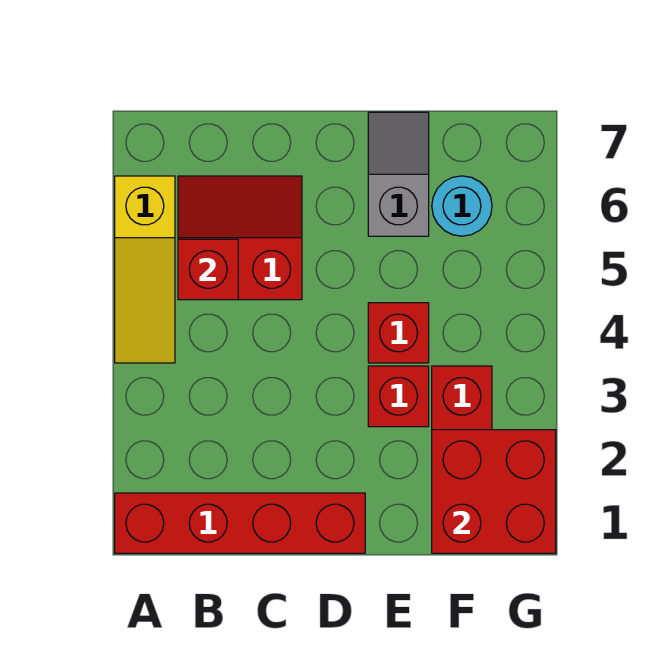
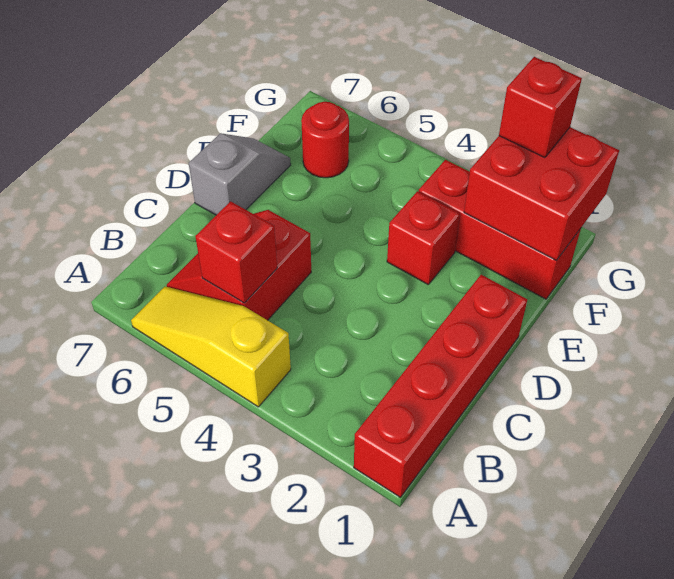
yellow 1x3 slope [115,176,175,363] -> yellow 1x3 slope turned to [131,287,291,407]
red 1x1 brick [368,303,429,363] -> red 1x1 brick moved to [499,57,582,158]
grey 1x2 slope [368,112,429,236] -> grey 1x2 slope turned to [189,133,291,215]
cyan 1x1 round brick [432,176,492,236] -> red 1x1 round brick [301,102,349,178]

